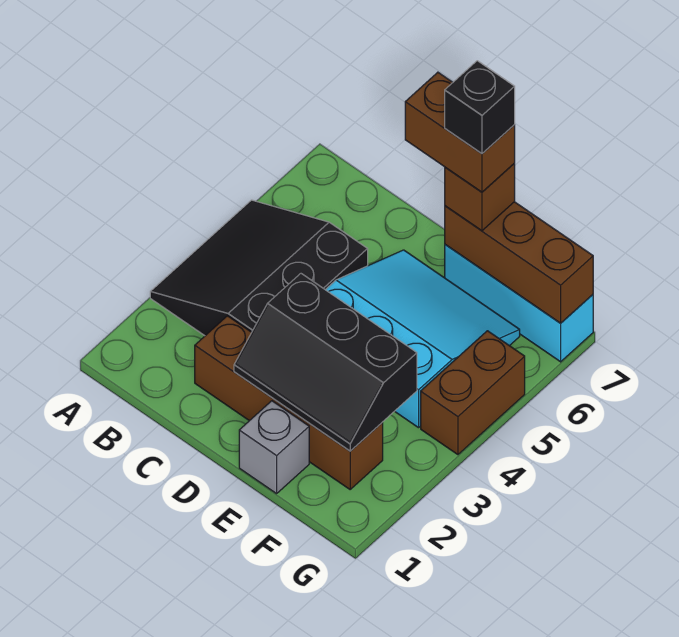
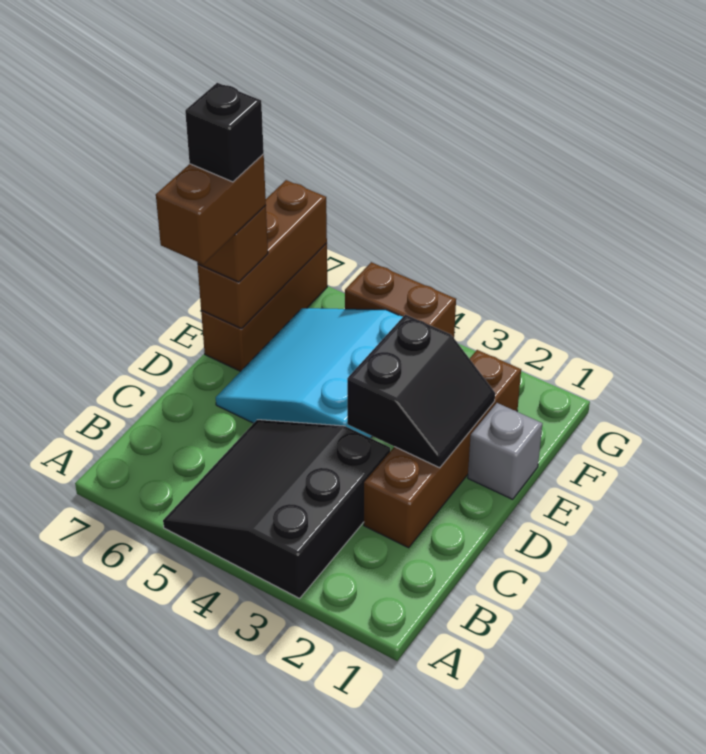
black 3x3 slope [150,200,368,336] -> black 3x3 slope turned to [163,420,390,598]
black 2x3 slope [234,274,417,451] -> black 2x2 slope [347,314,495,468]
cyan 1x3 brick [445,245,593,362] -> brown 1x3 brick [201,243,327,371]

